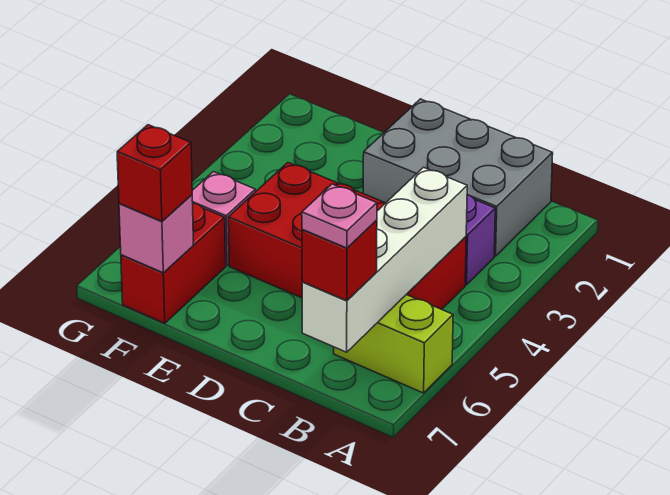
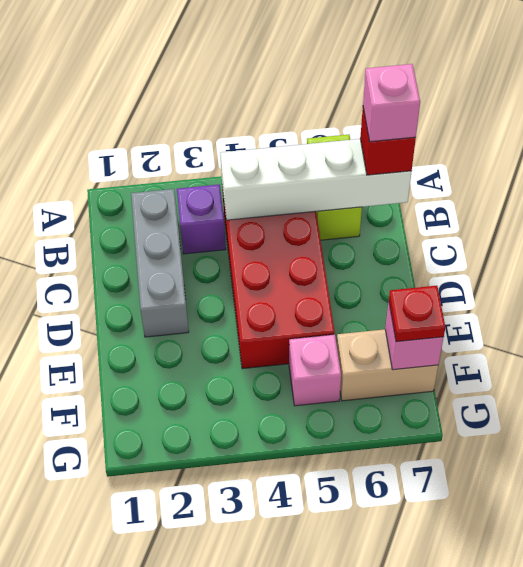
grey 2x3 brick [363,99,553,256] -> grey 1x3 brick [131,189,189,337]
pink 1x1 plate [302,184,377,248] -> pink 1x1 brick [363,64,420,142]
red 1x2 brick [121,203,226,323] -> tan 1x2 brick [337,329,438,401]
red 1x1 brick [117,125,192,221] -> red 1x1 plate [389,286,445,342]

